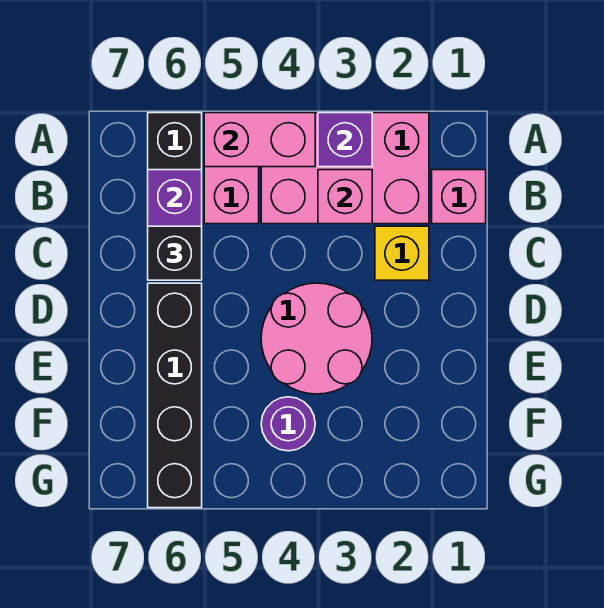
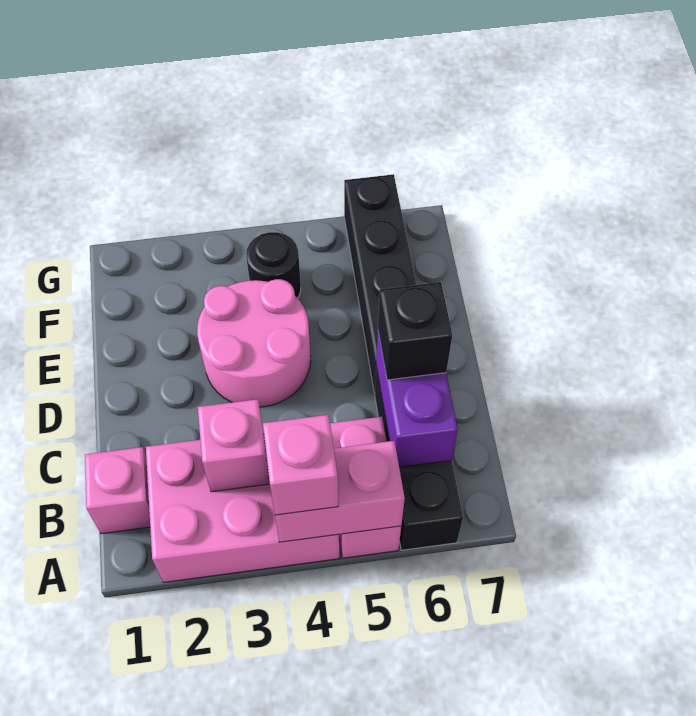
purple 1x1 brick [318,113,372,167] -> none
none -> pink 1x1 brick [263,415,338,515]
yellow 1x1 brick [375,226,429,280] -> none
purple 1x1 round brick [261,397,315,451] -> black 1x1 round brick [246,232,301,298]

